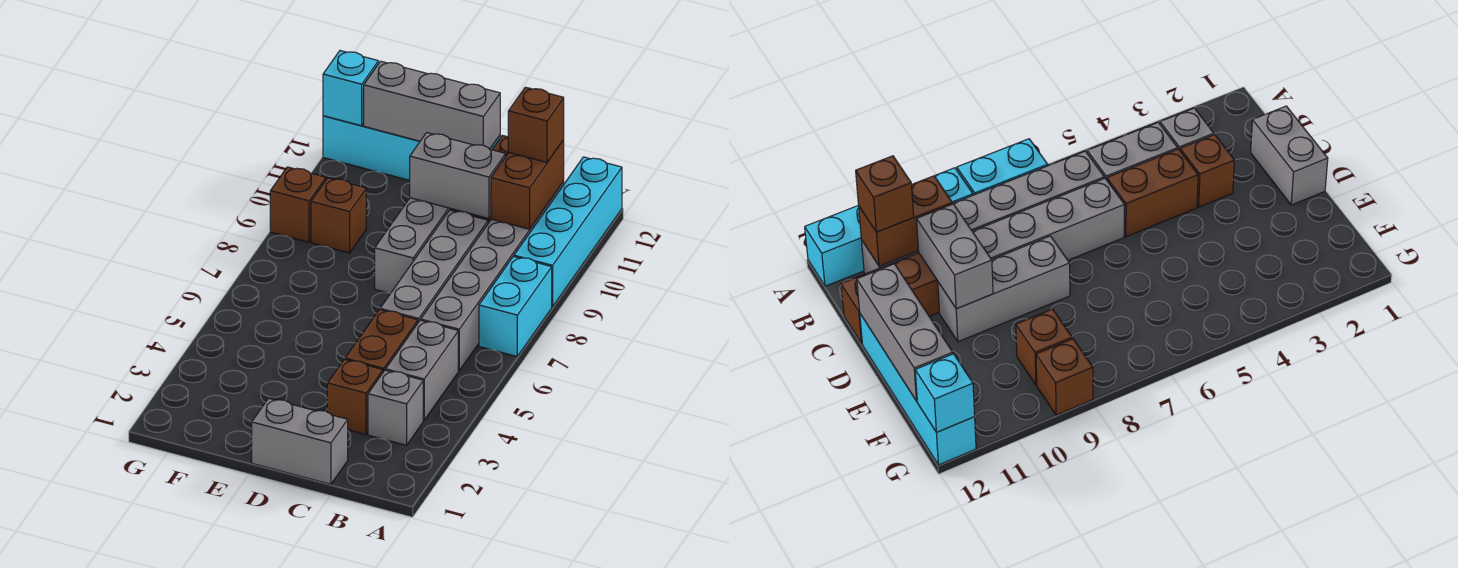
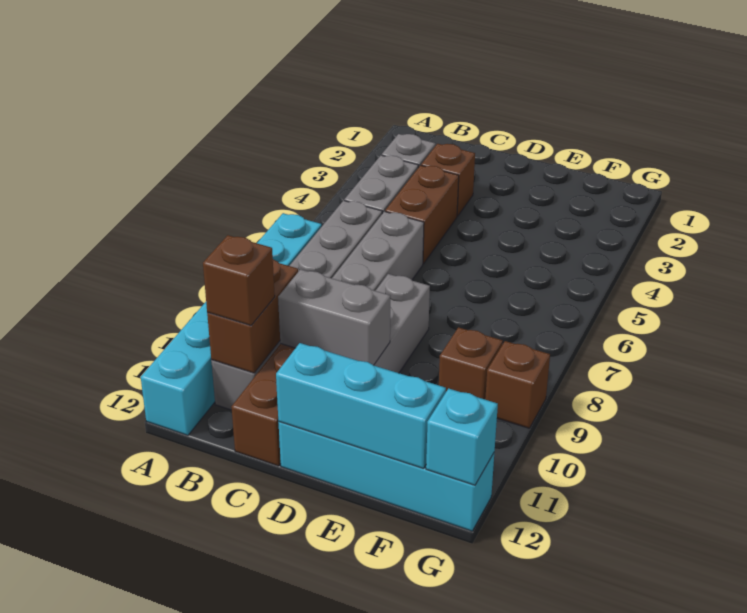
grey 1x2 brick [252,398,348,484] -> none
grey 1x3 brick [364,61,500,149] -> cyan 1x3 brick [276,343,446,469]

